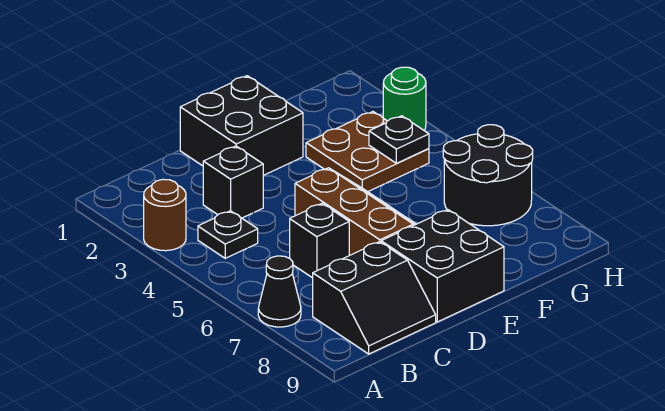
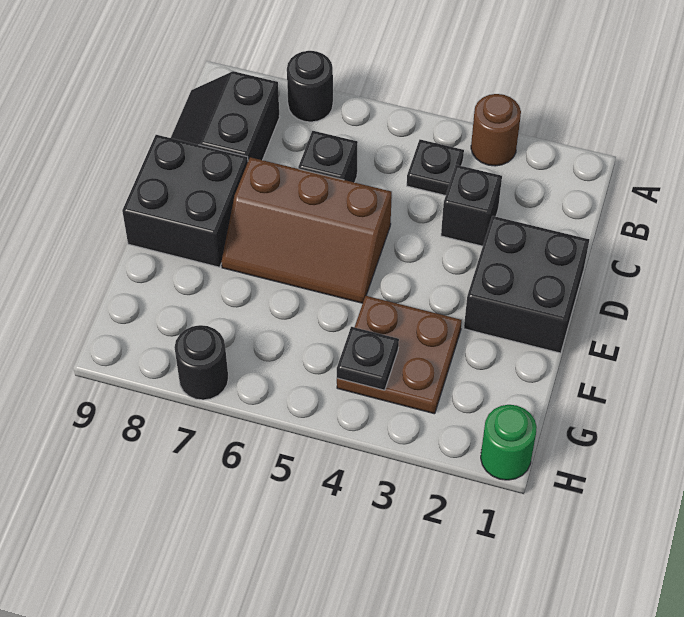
black 1x1 cone [258,256,301,327] -> black 1x1 round brick [287,51,333,122]
black 2x2 round brick [443,125,533,226] -> black 1x1 round brick [174,325,228,400]
green 1x1 round brick [383,67,426,130] -> green 1x1 round brick moved to [481,405,537,480]

